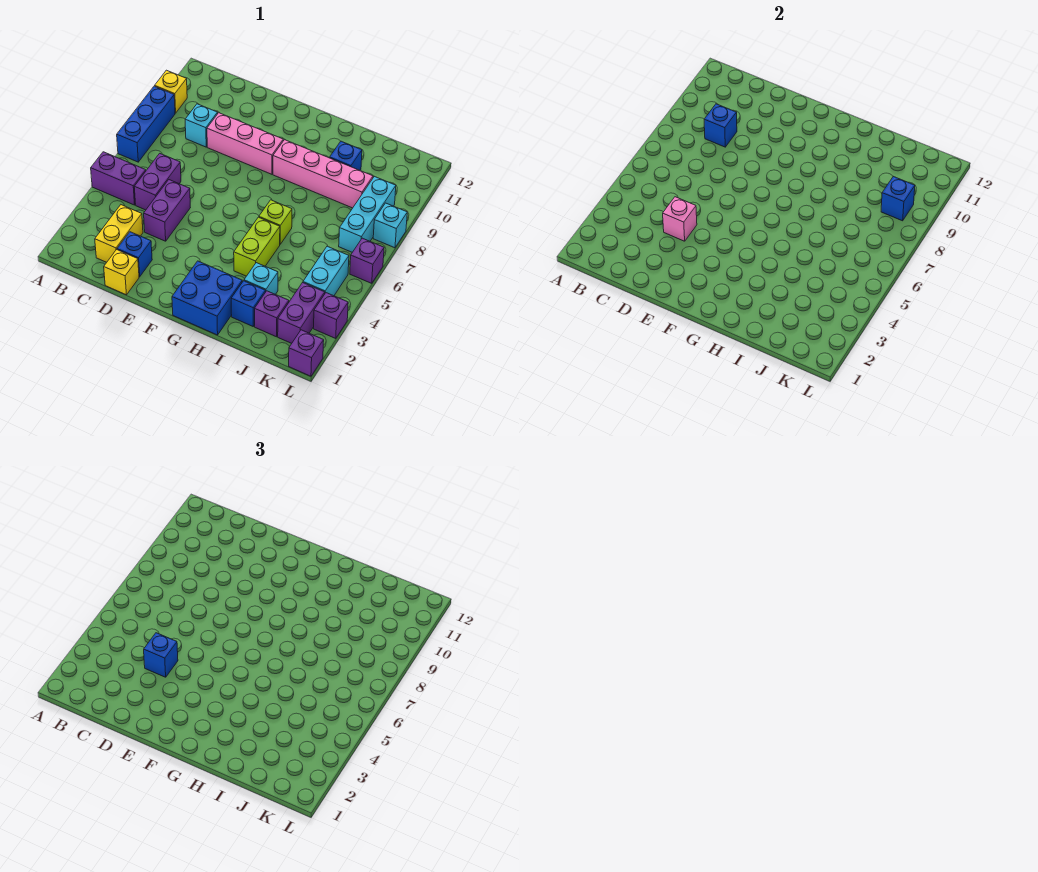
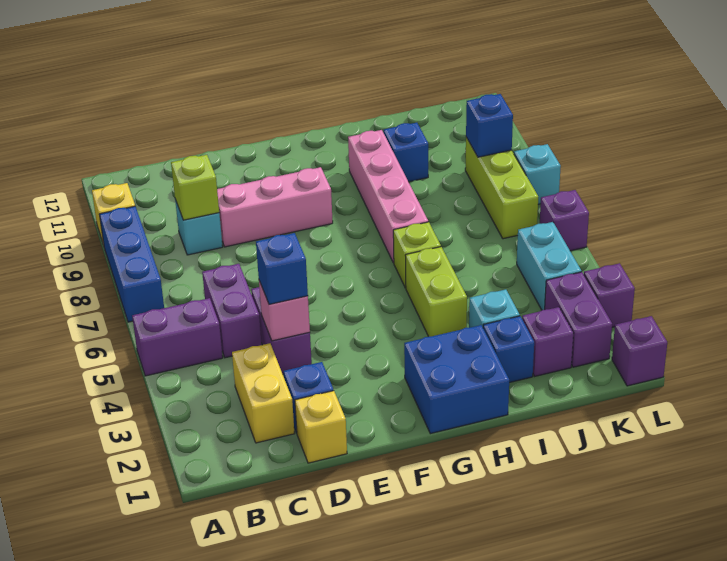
blue 1x1 brick [704,104,737,147] -> lime 1x1 brick [171,155,219,220]
pink 1x4 brick [273,140,373,208] -> pink 1x4 brick turned to [348,130,428,263]
cyan 1x3 brick [339,176,396,252] -> lime 1x3 brick [465,137,538,239]

